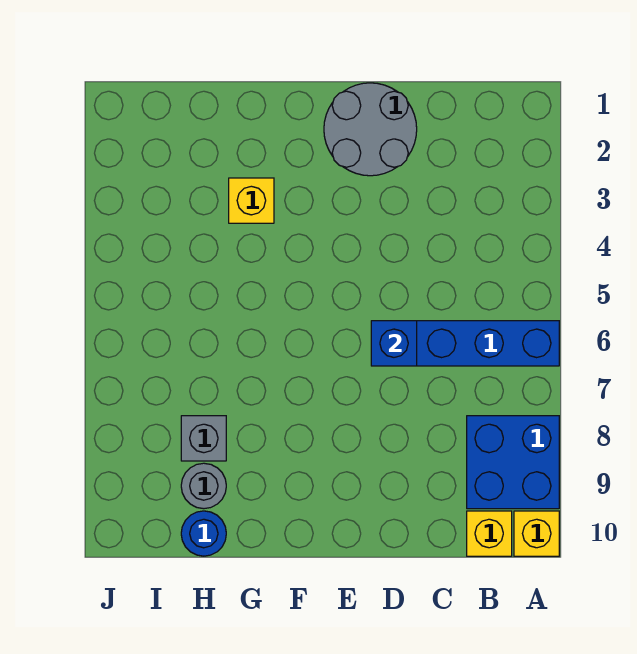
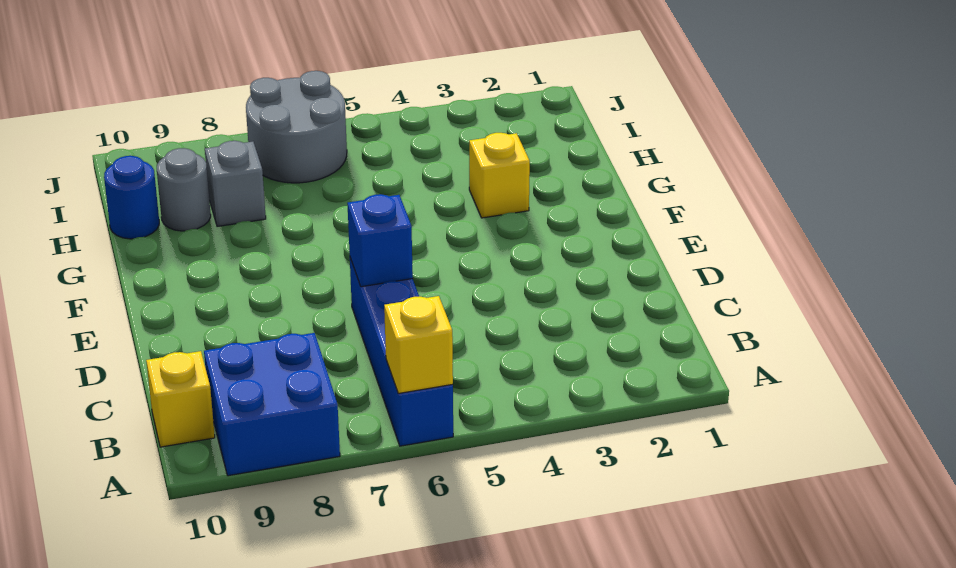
yellow 1x1 brick [514,511,559,556] -> yellow 1x1 brick moved to [384,296,453,393]
grey 2x2 round brick [324,83,417,176] -> grey 2x2 round brick moved to [246,71,347,183]

